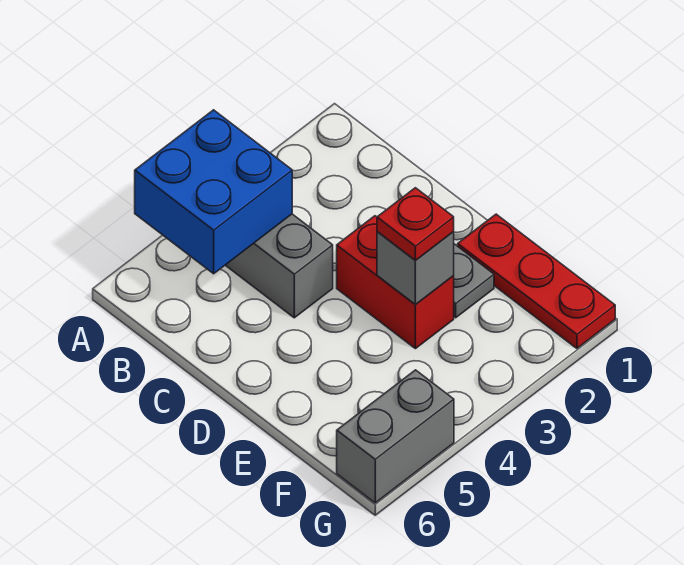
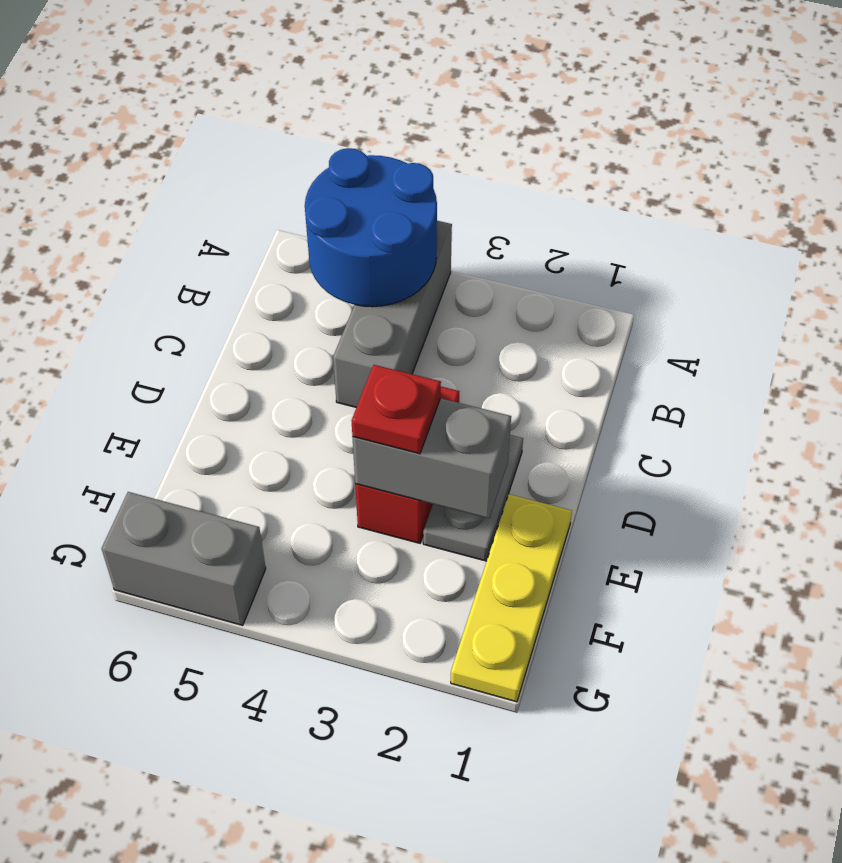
blue 2x2 brick [135,110,292,274] -> blue 2x2 round brick [305,148,437,307]
red 1x3 plate [458,214,615,348] -> yellow 1x3 plate [451,494,572,702]
grey 1x1 brick [377,231,454,304] -> grey 1x2 brick [352,398,511,518]

